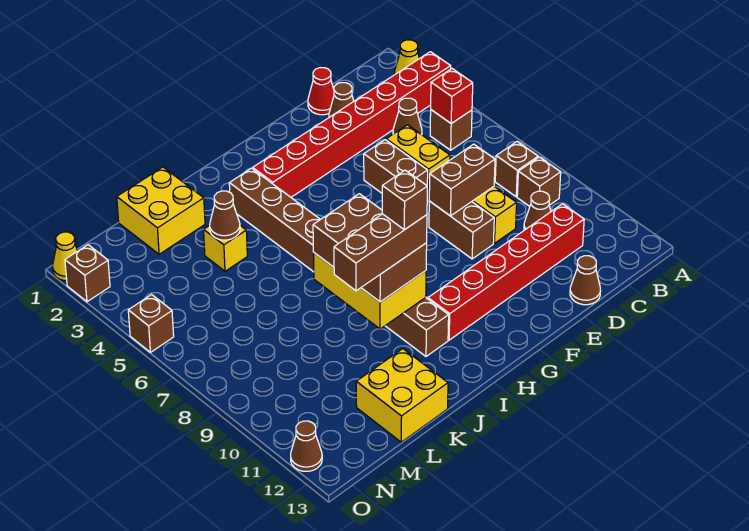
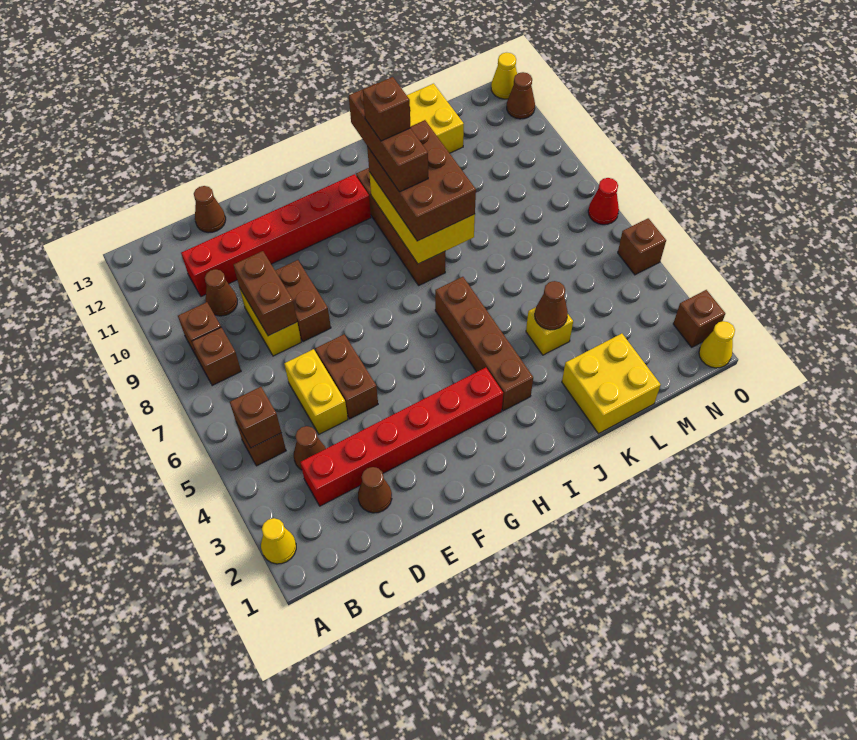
red 1x8 brick [253,52,451,197] -> red 1x6 brick [300,368,503,506]
red 1x1 brick [431,69,473,123] -> brown 1x1 brick [230,387,282,448]
red 1x1 cone [308,68,334,115] -> red 1x1 cone moved to [588,178,619,225]
brown 1x2 brick [429,144,495,216] -> brown 1x2 brick turned to [234,251,297,336]
brown 1x3 brick [334,214,427,291] -> brown 1x3 brick turned to [349,83,428,192]
none -> yellow 1x1 cone [491,53,517,99]

